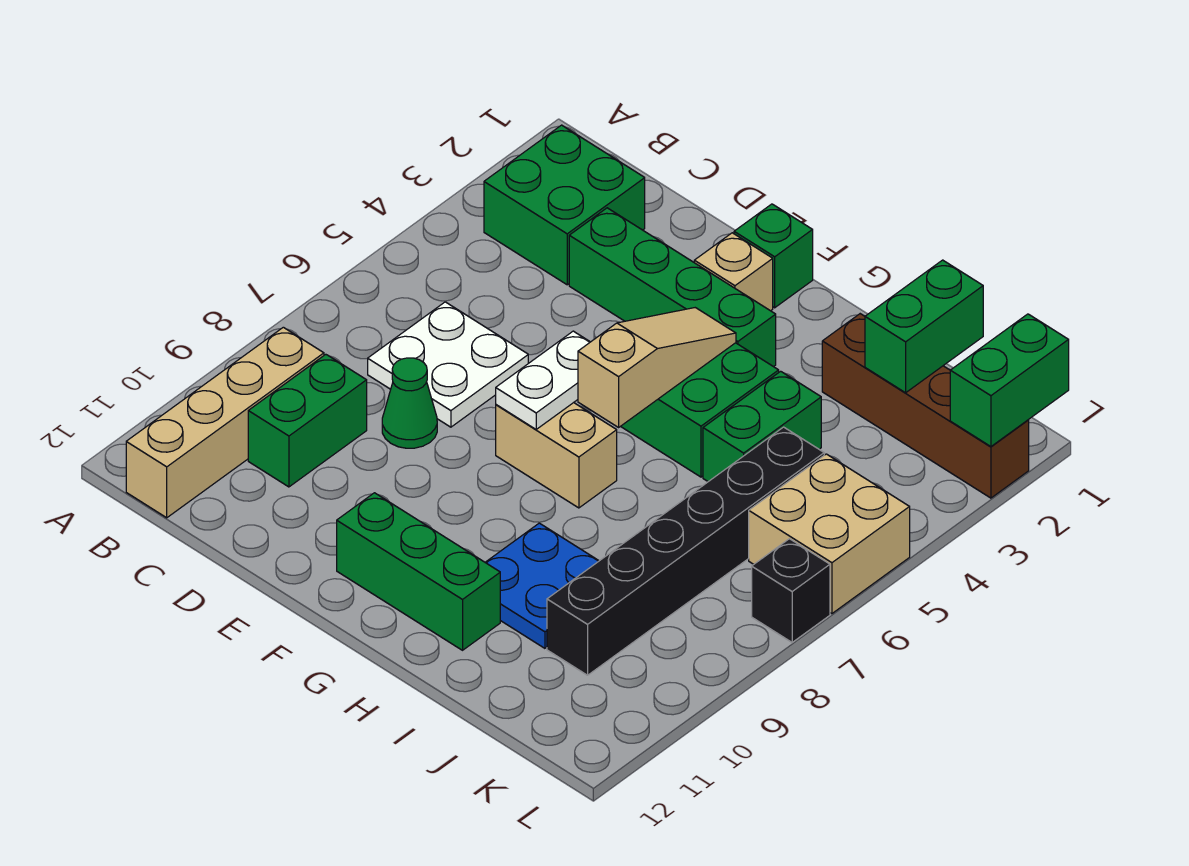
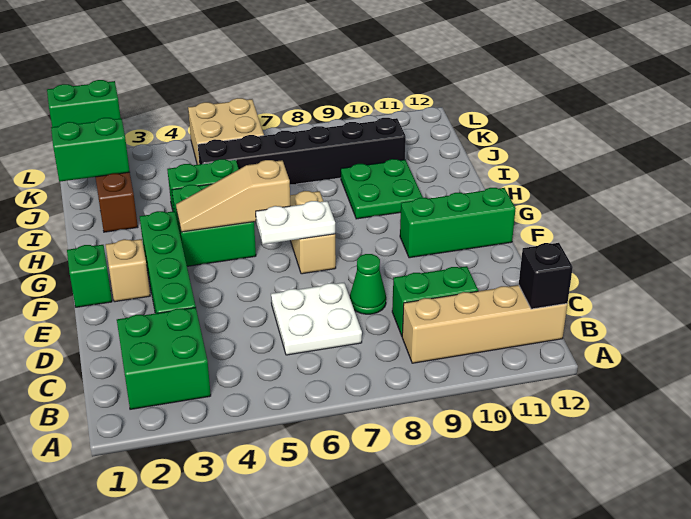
green 1x3 brick [337,493,500,650] -> green 1x3 brick turned to [400,188,516,258]
blue 2x2 plate [485,523,599,648] -> green 2x2 plate [341,159,423,219]
black 1x1 brick [752,539,830,642] -> black 1x1 brick moved to [519,243,573,309]

